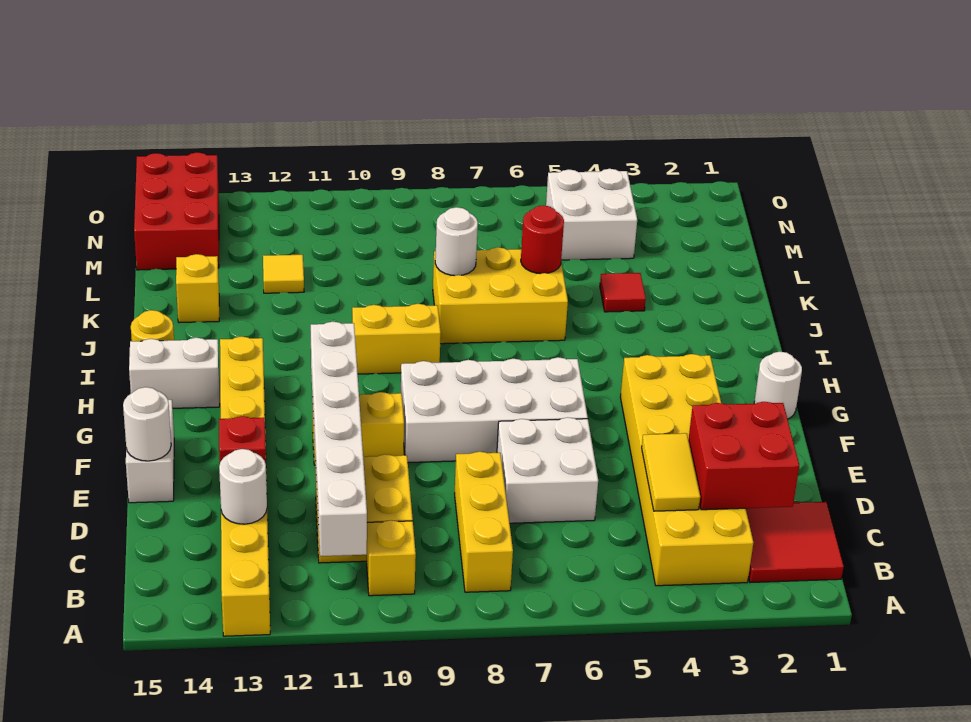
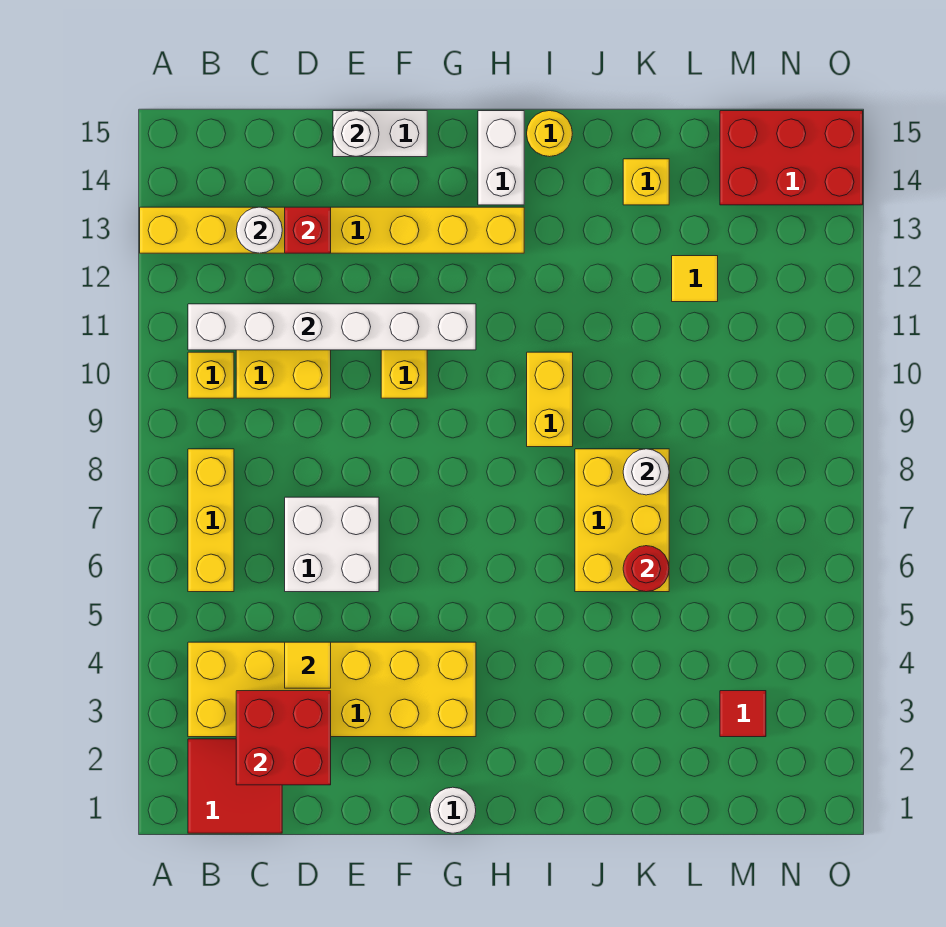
yellow 1x3 brick [455,452,513,592] -> yellow 1x3 brick turned to [188,449,234,592]
yellow 1x2 tile [642,433,700,511] -> yellow 1x1 tile [285,642,331,688]
white 2x4 brick [401,357,588,462] -> none
red 1x1 tile [600,273,646,312] -> red 1x1 tile moved to [720,691,766,737]
white 2x2 brick [546,169,637,260] -> none

